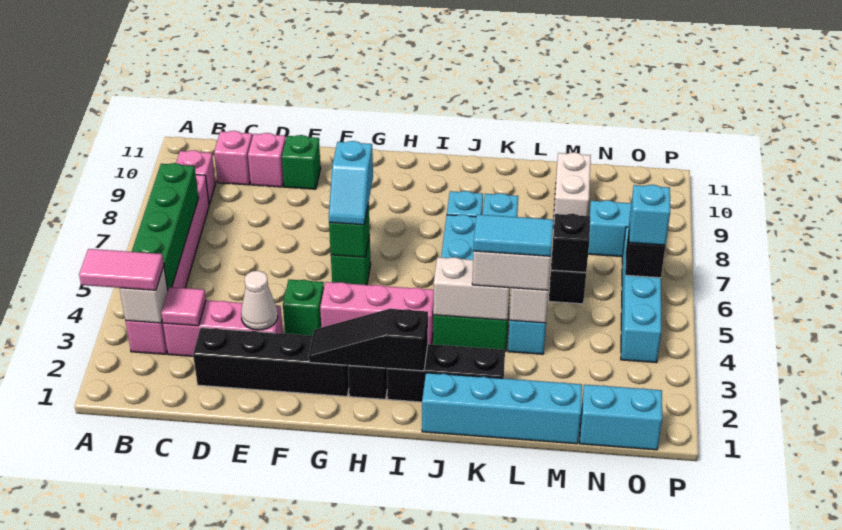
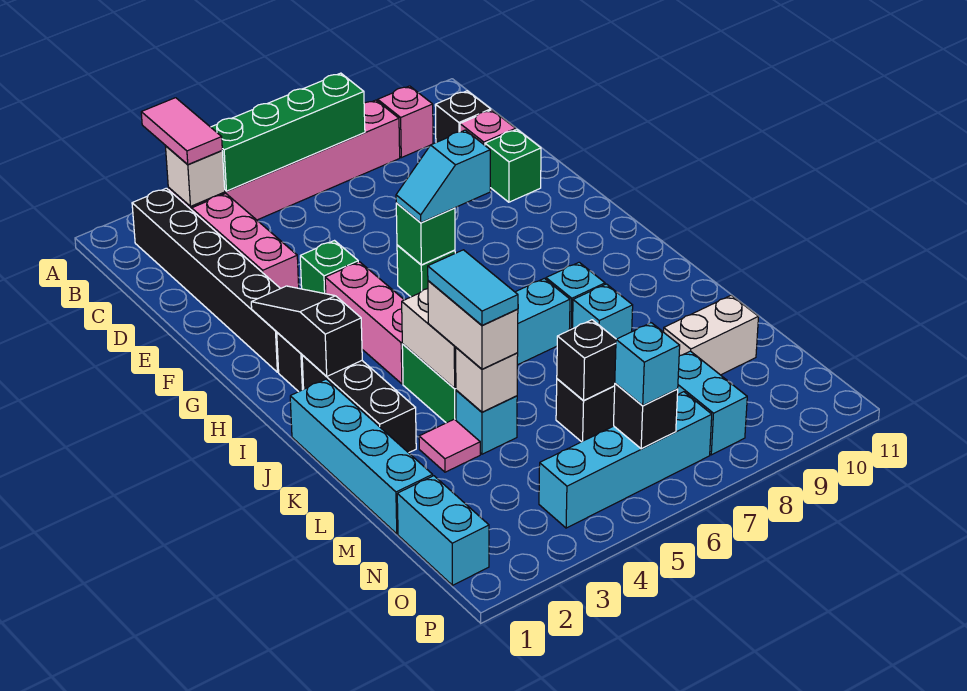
pink 1x1 tile [161,287,206,326] -> pink 1x1 tile moved to [419,419,480,472]
pink 1x1 brick [214,131,252,185] -> black 1x1 brick [435,91,491,142]
black 1x4 brick [193,328,349,396] -> black 1x6 brick [132,188,280,372]
white 1x1 cone [241,271,278,330] -> none

